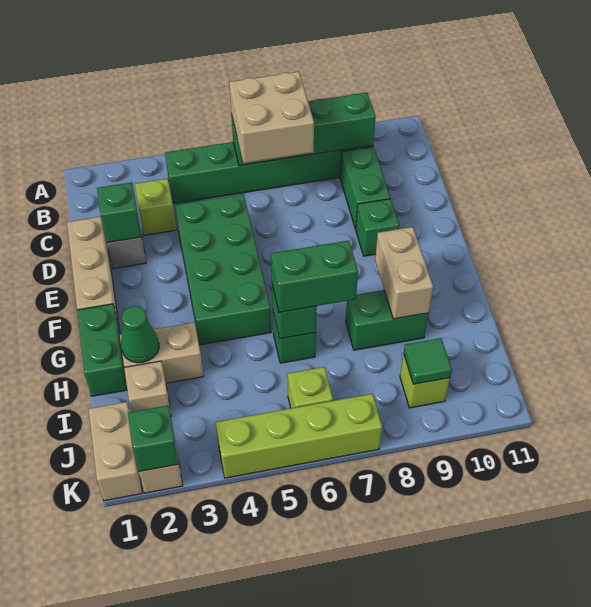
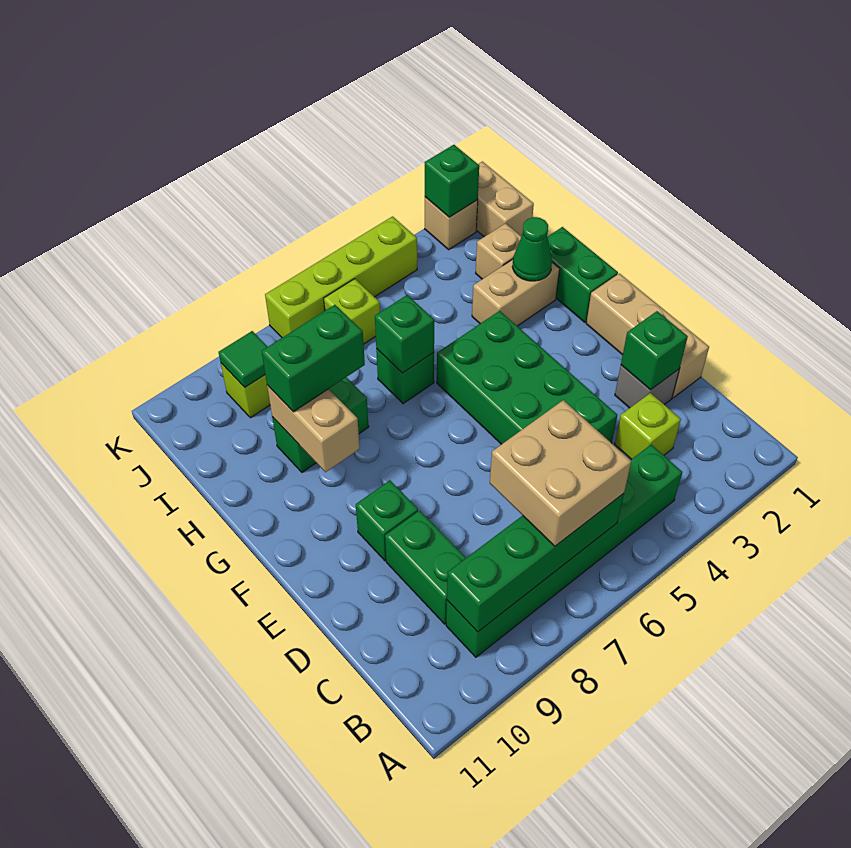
green 1x2 brick [271,241,358,312] -> green 1x2 brick moved to [262,305,365,412]

